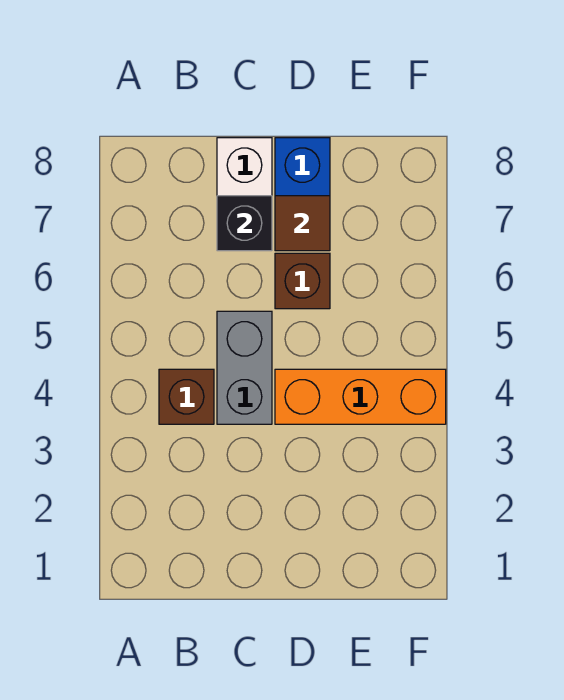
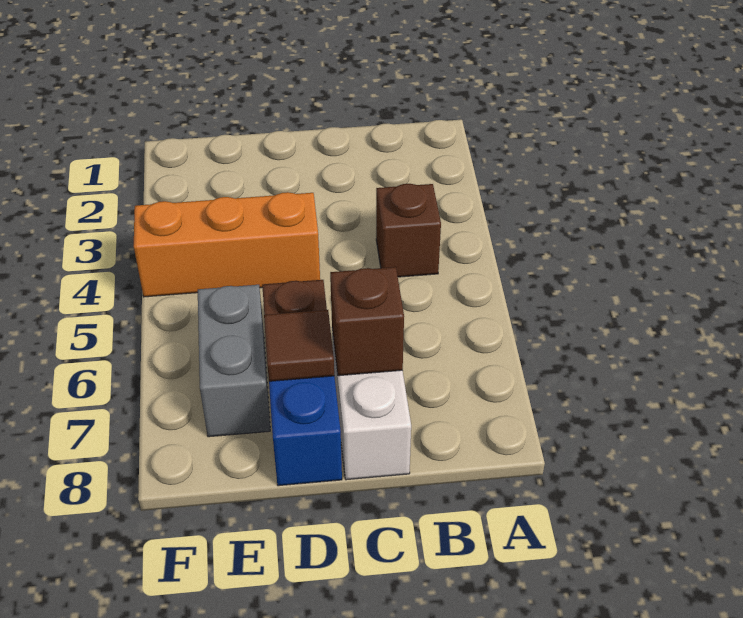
grey 1x2 brick [217,311,272,424] -> grey 1x2 brick moved to [198,285,270,437]
black 1x1 brick [217,196,272,251] -> brown 1x1 brick [330,267,404,376]

